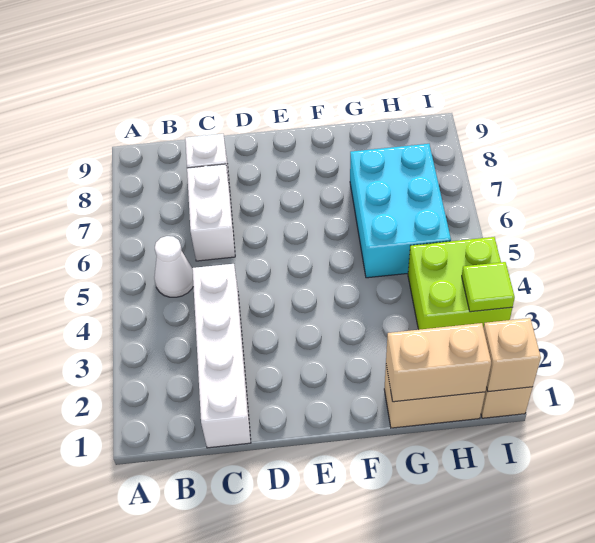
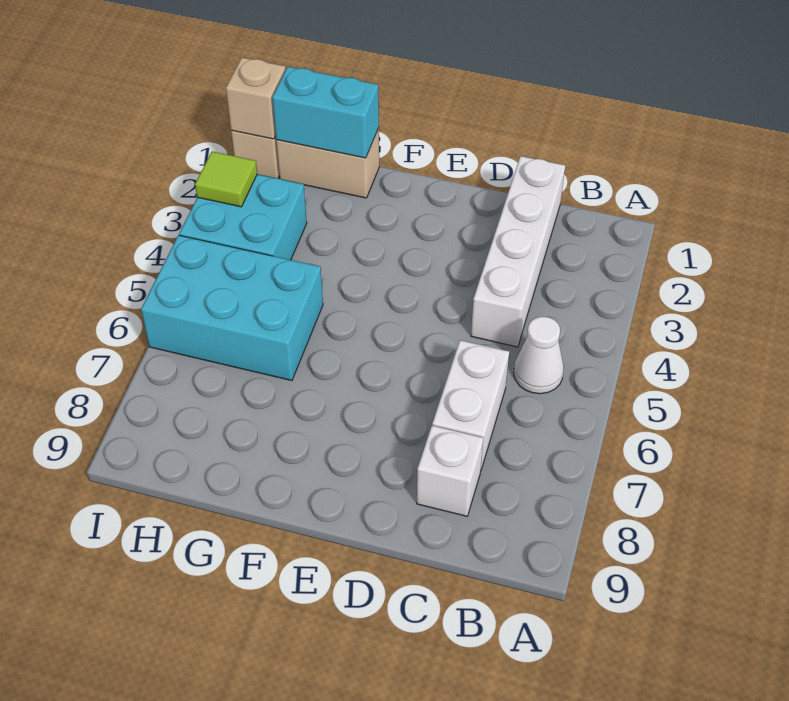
tan 1x2 brick [386,323,491,402] -> cyan 1x2 brick [272,67,379,158]
cyan 2x3 brick [350,144,451,278] -> cyan 2x3 brick turned to [141,235,323,381]
lime 2x2 brick [408,237,512,330] -> cyan 2x2 brick [179,174,307,260]

